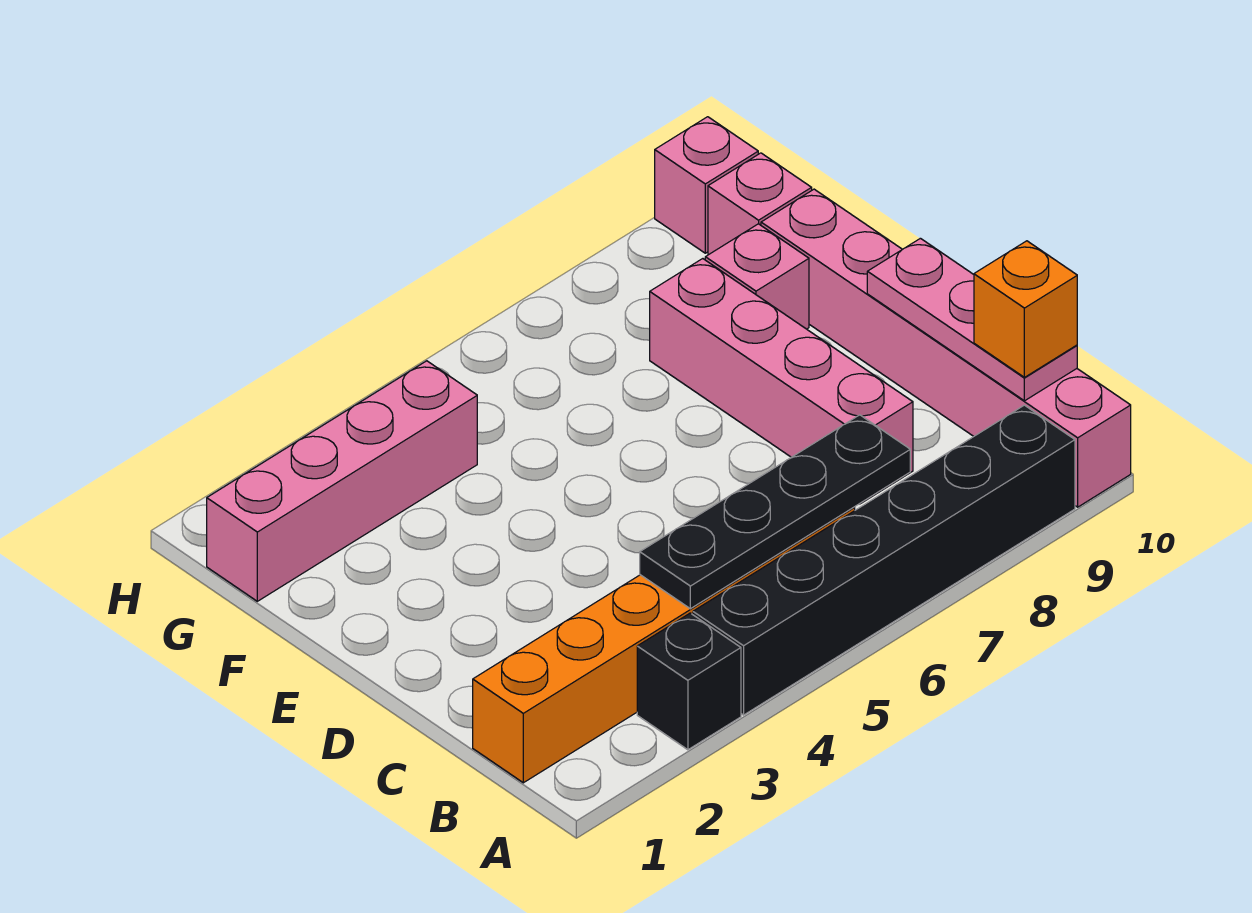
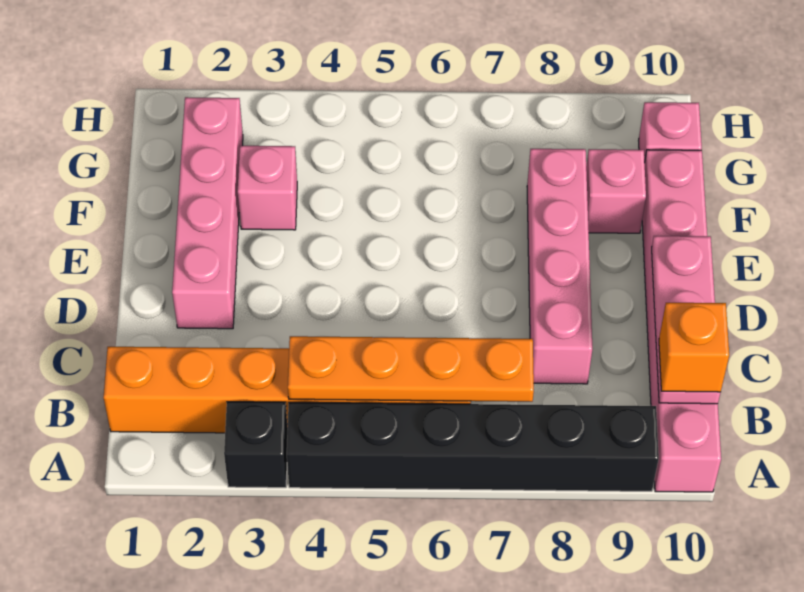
black 1x4 plate [640,415,910,609] -> orange 1x4 plate [288,336,534,402]
pink 1x4 brick [207,361,477,601] -> pink 1x4 brick turned to [172,97,243,329]
pink 1x1 brick [655,117,758,253] -> pink 1x1 brick moved to [238,146,297,230]

